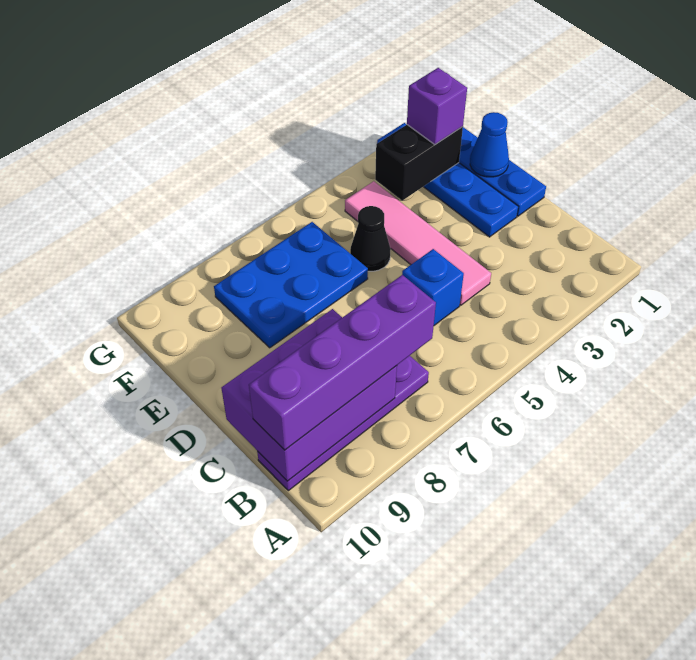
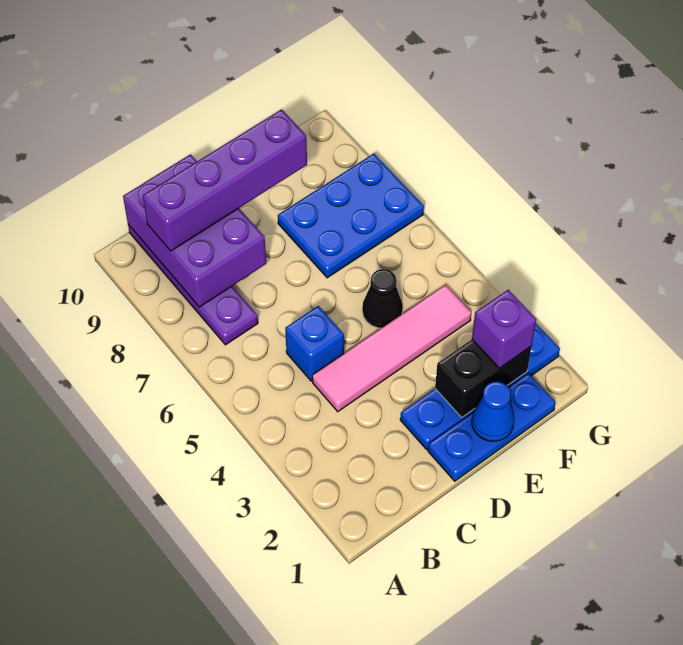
purple 1x4 brick [249,275,436,450] -> purple 1x4 brick turned to [143,109,307,251]
blue 2x3 plate [214,222,368,348] -> blue 2x3 plate turned to [278,154,424,278]
black 1x2 brick [375,125,463,201] -> black 1x2 brick turned to [435,340,532,418]

